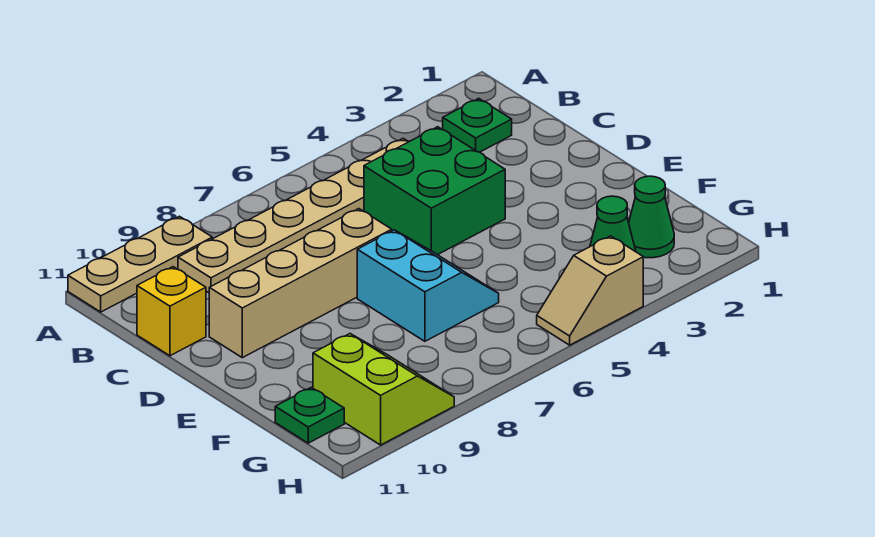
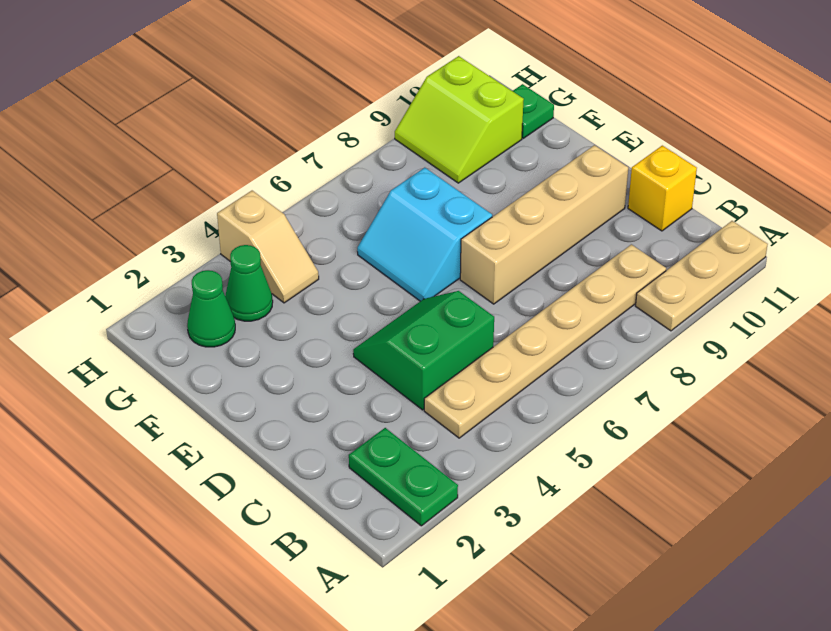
green 1x1 plate [443,98,512,152] -> green 1x2 plate [349,428,458,526]
green 2x2 brick [364,127,505,255] -> green 2x2 slope [353,291,494,410]
tan 1x2 slope [537,236,643,345] -> tan 1x2 slope turned to [217,191,319,303]

